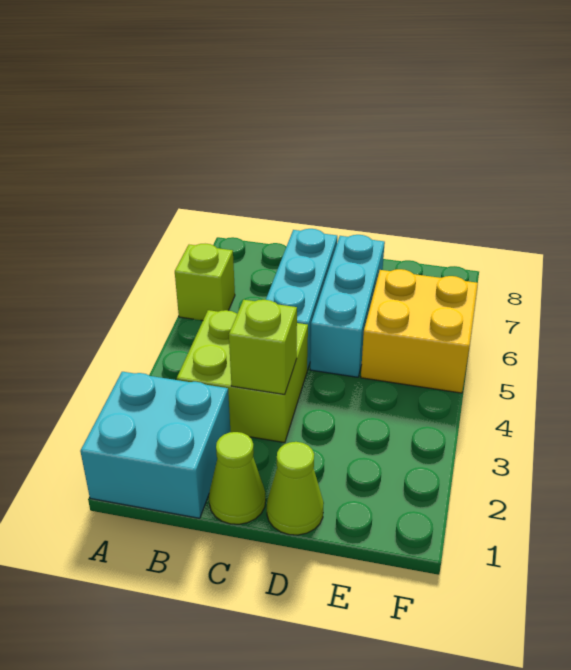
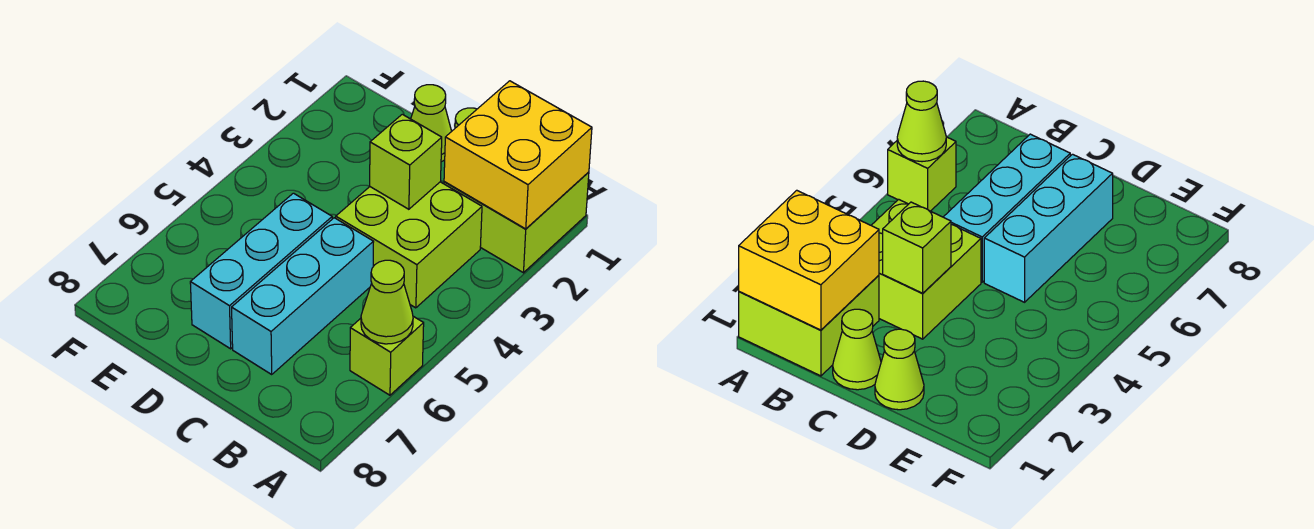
cyan 2x2 brick [80,372,230,518] -> lime 2x2 brick [444,172,589,273]
none -> lime 1x1 cone [361,260,413,344]
yellow 2x2 brick [361,269,478,393] -> yellow 2x2 brick moved to [444,81,592,229]

